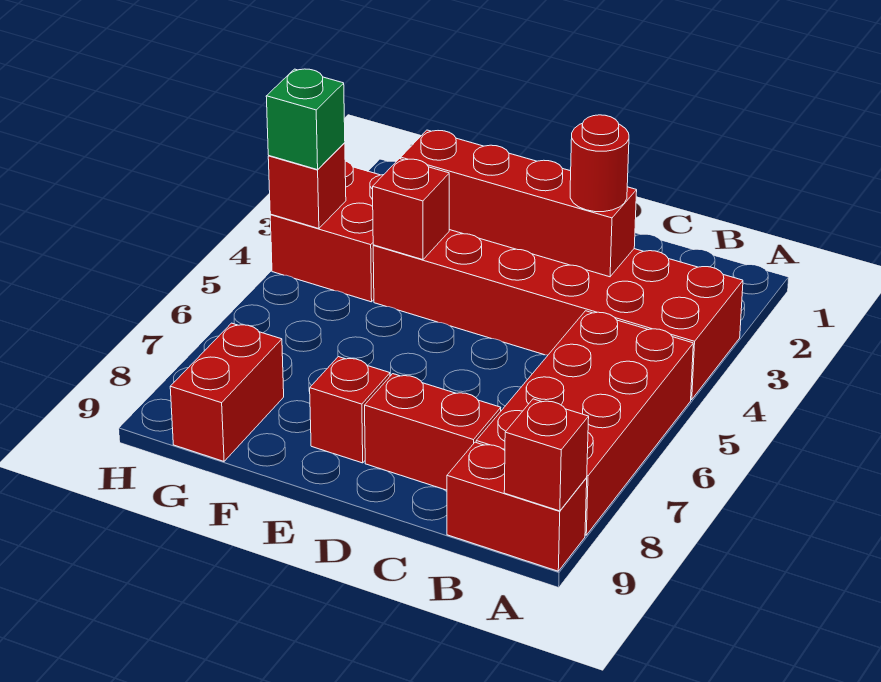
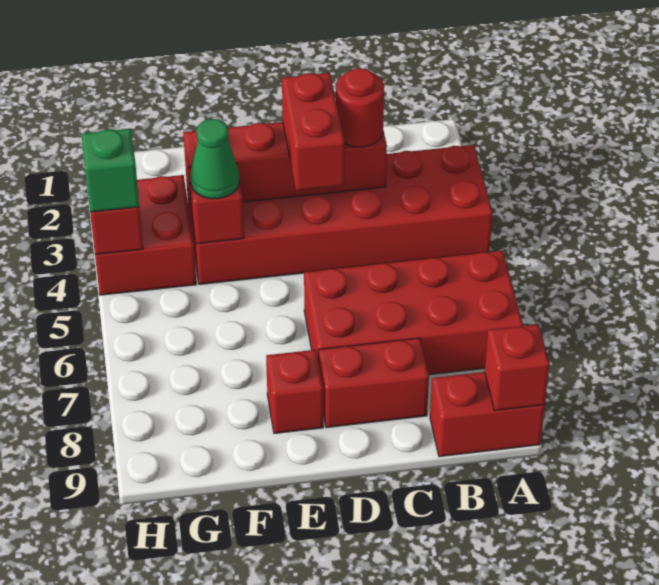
red 2x4 brick [476,311,693,535] -> red 2x4 brick turned to [304,251,523,375]
none -> green 1x1 cone [190,119,239,199]
red 1x2 brick [170,323,284,461] -> red 1x2 brick moved to [282,73,345,191]

